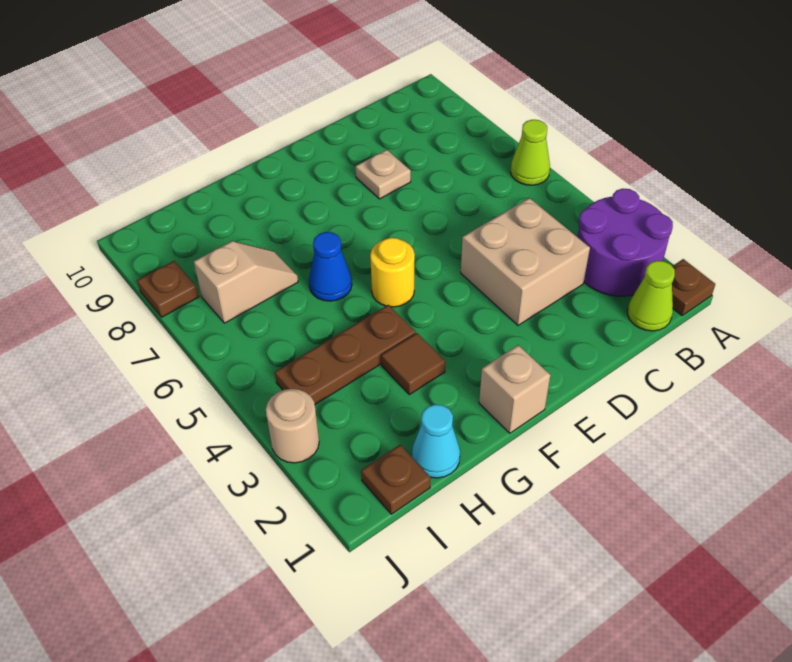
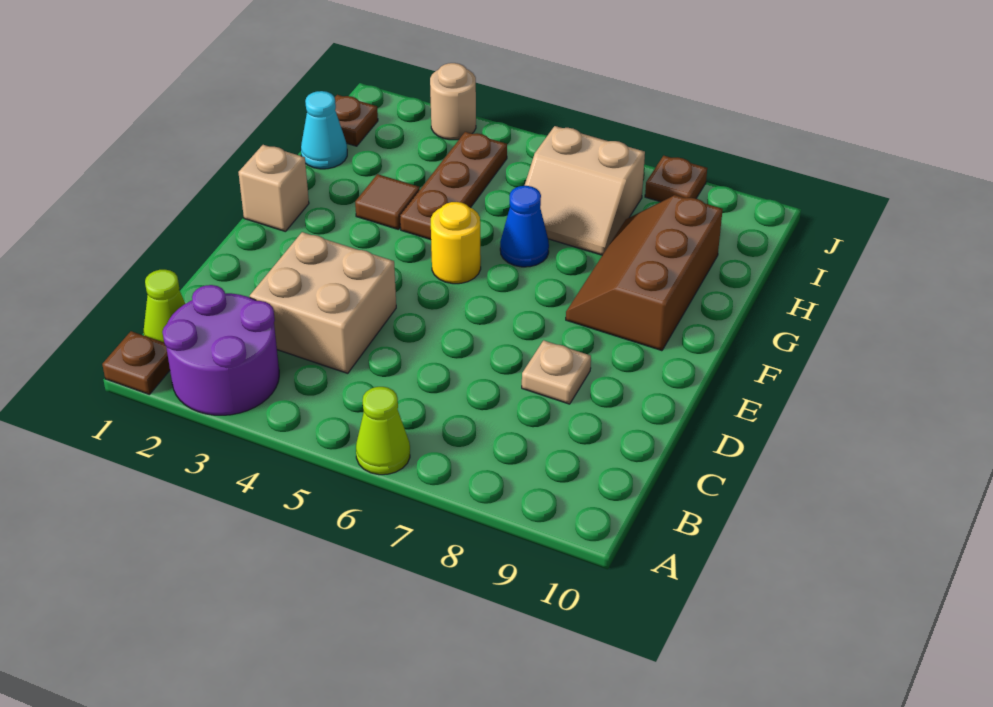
none -> brown 2x3 slope [566,195,723,351]
tan 1x2 slope [194,241,298,323] -> tan 2x2 slope [525,126,645,255]

